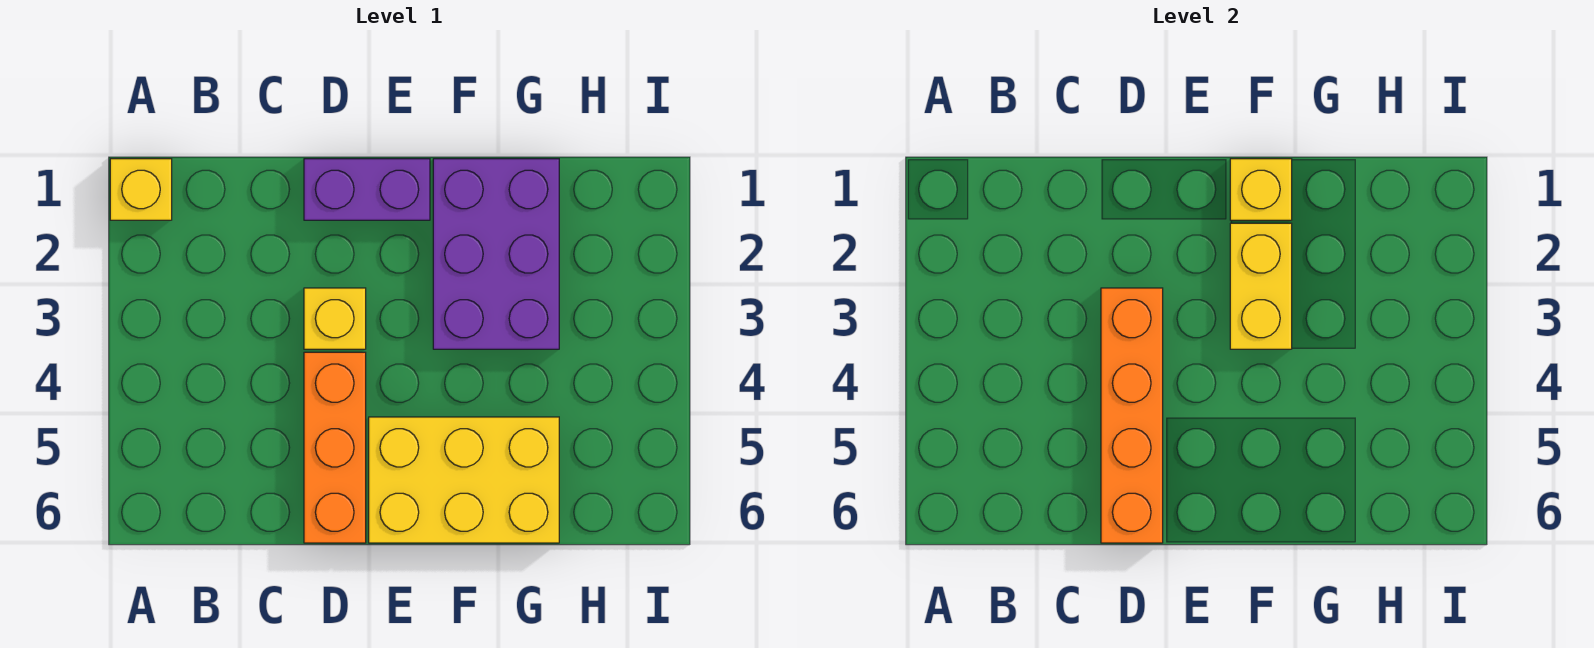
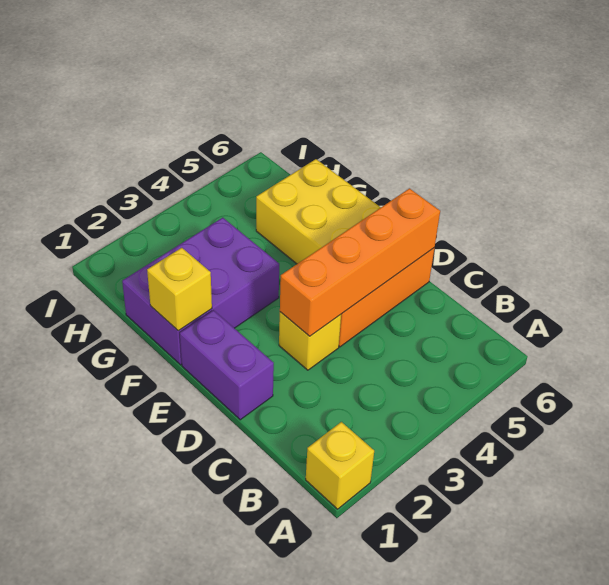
yellow 1x2 brick [1230,223,1292,349] -> none

